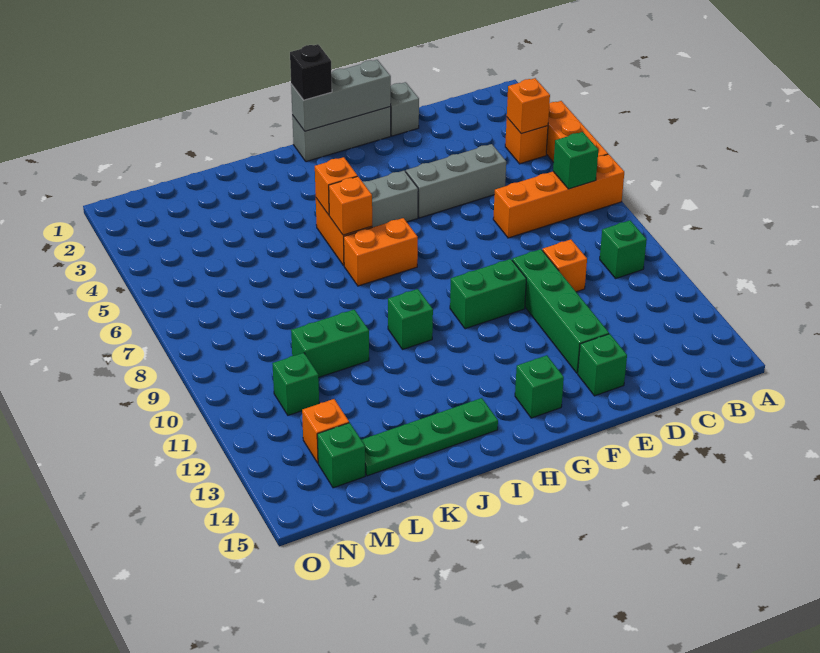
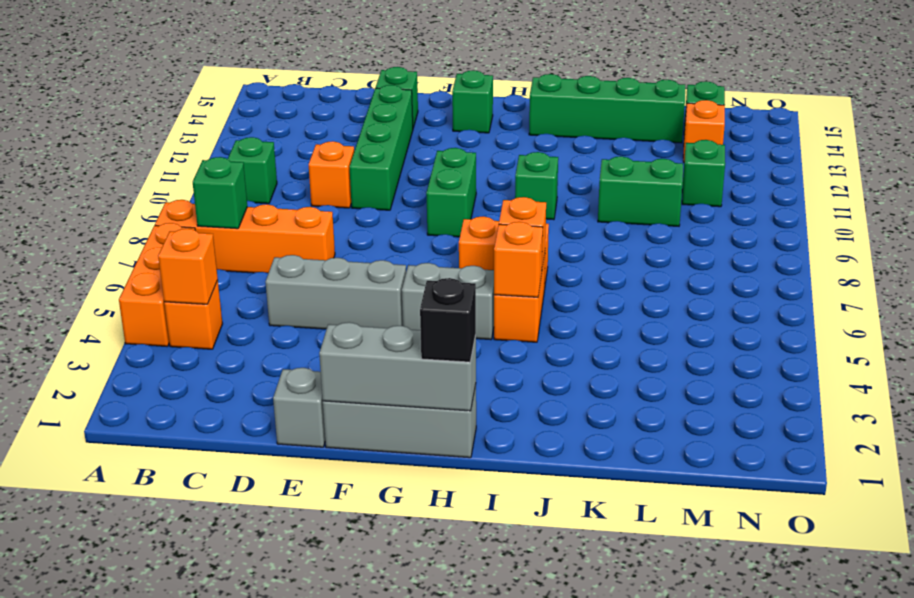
green 1x2 brick [450,259,526,329] -> green 1x2 brick turned to [426,148,476,237]
green 1x4 plate [362,398,498,476] -> green 1x4 brick [529,74,685,143]

